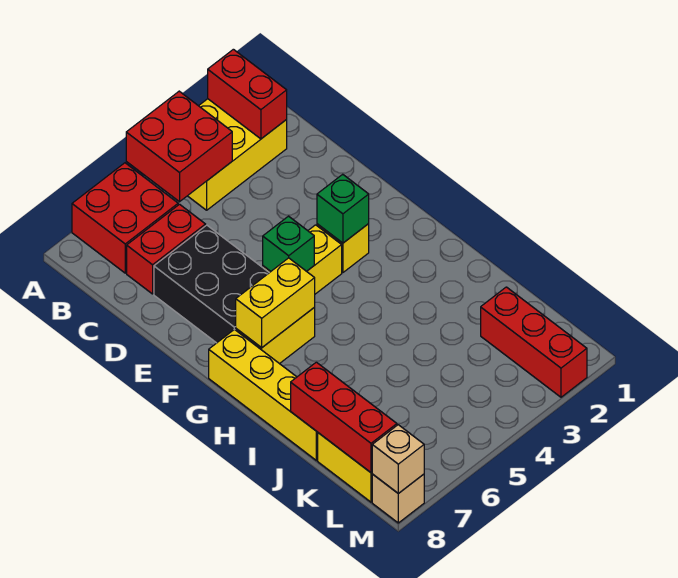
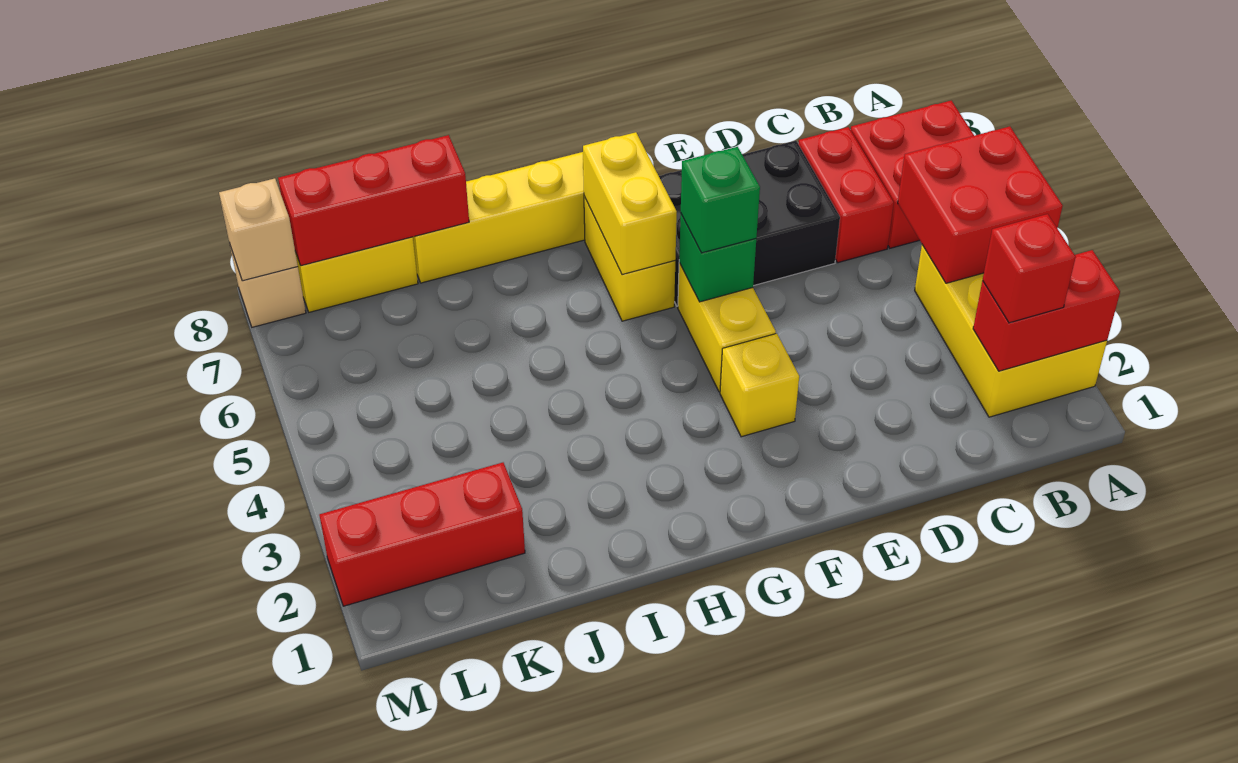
none -> red 1x1 brick [983,214,1076,323]
green 1x1 brick [317,174,369,243] -> green 1x1 brick moved to [681,147,760,253]

